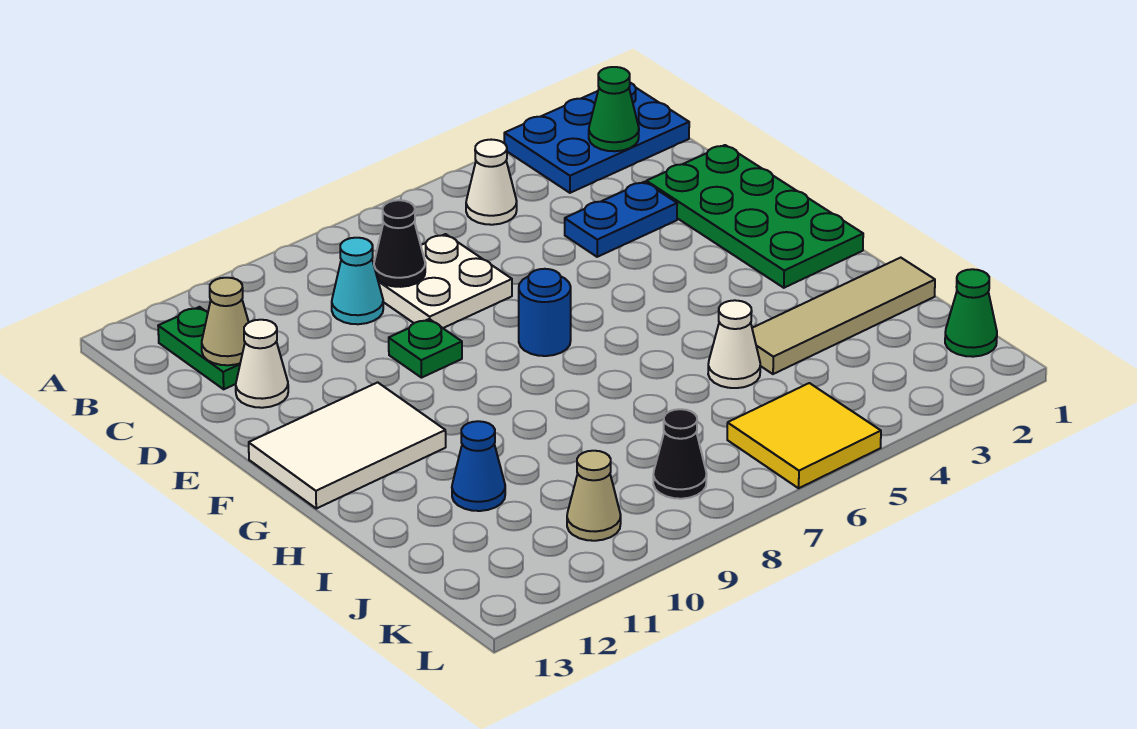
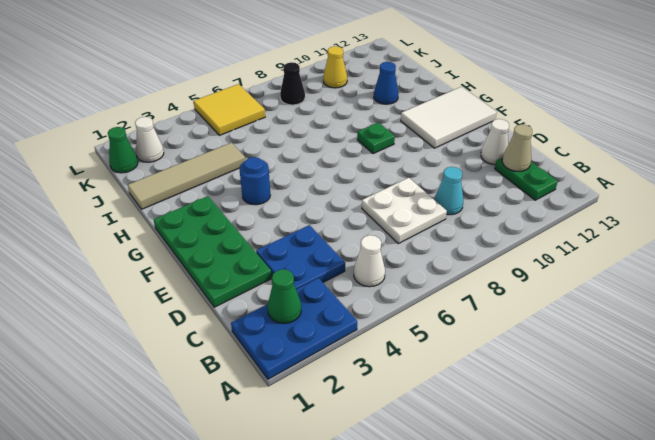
black 1x1 cone [374,200,425,287] -> none
blue 1x2 plate [565,182,677,257] -> blue 2x2 plate [256,225,345,289]
green 1x1 plate [389,319,462,378] -> green 1x1 plate moved to [357,122,395,154]
blue 1x1 round brick [519,269,571,356] -> blue 1x1 round brick moved to [239,157,270,205]
white 1x1 cone [708,300,760,388] -> white 1x1 cone moved to [135,117,164,162]
tan 1x1 cone [567,451,621,541] -> yellow 1x1 cone [323,46,347,88]

